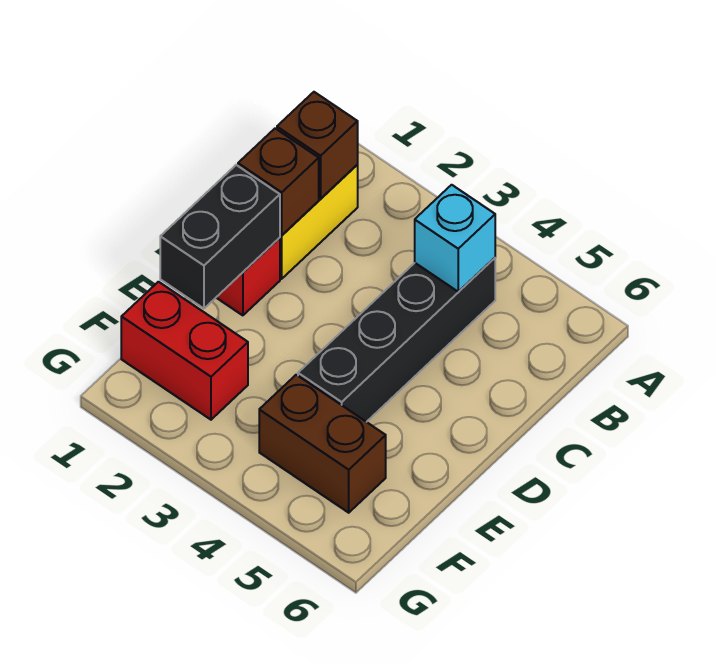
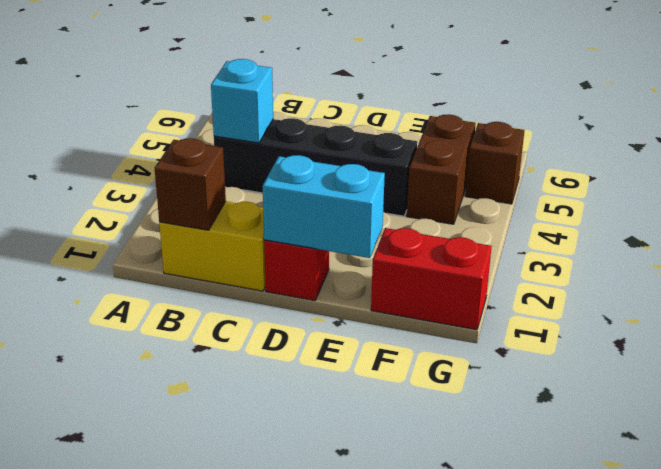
brown 1x1 brick [238,128,319,235] -> brown 1x1 brick moved to [466,122,524,204]
black 1x2 brick [160,165,280,308] -> cyan 1x2 brick [263,155,385,258]
red 1x2 brick [121,282,248,420] -> red 1x2 brick turned to [371,228,492,330]

